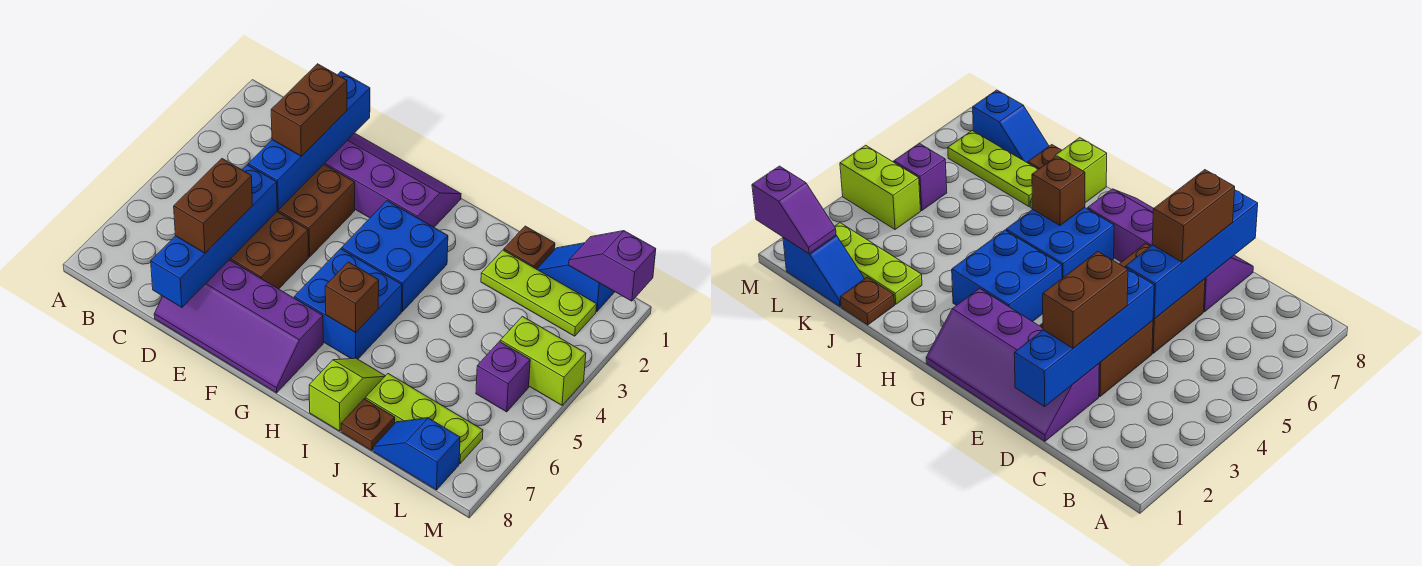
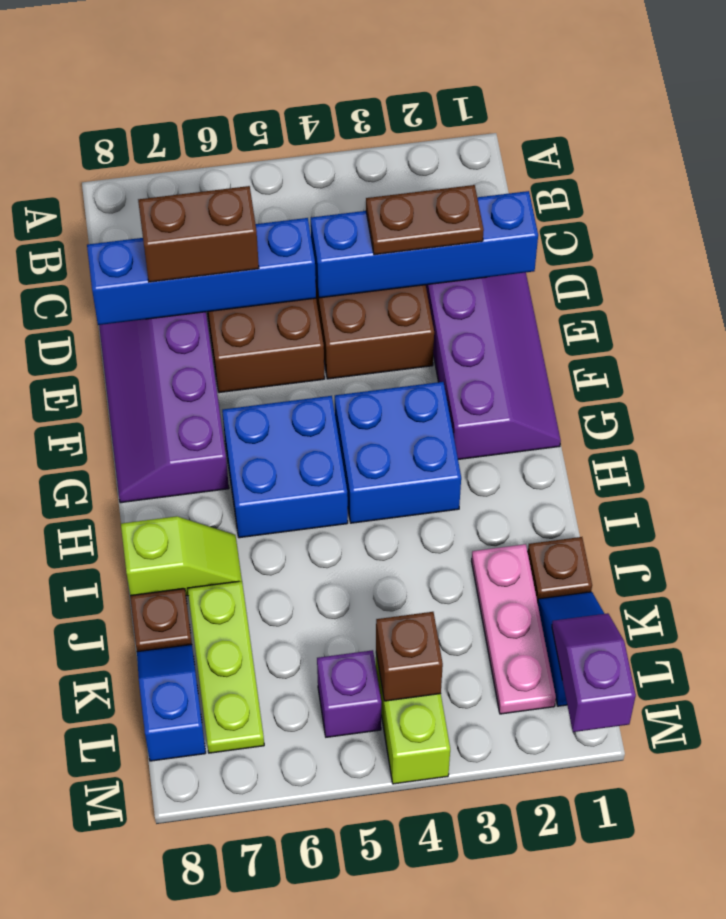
brown 1x2 brick [271,64,347,156] -> brown 1x2 plate [366,185,484,255]
brown 1x1 brick [325,262,379,332] -> brown 1x1 brick moved to [376,612,443,701]
lime 1x3 plate [481,250,597,336] -> pink 1x3 plate [472,544,556,714]

